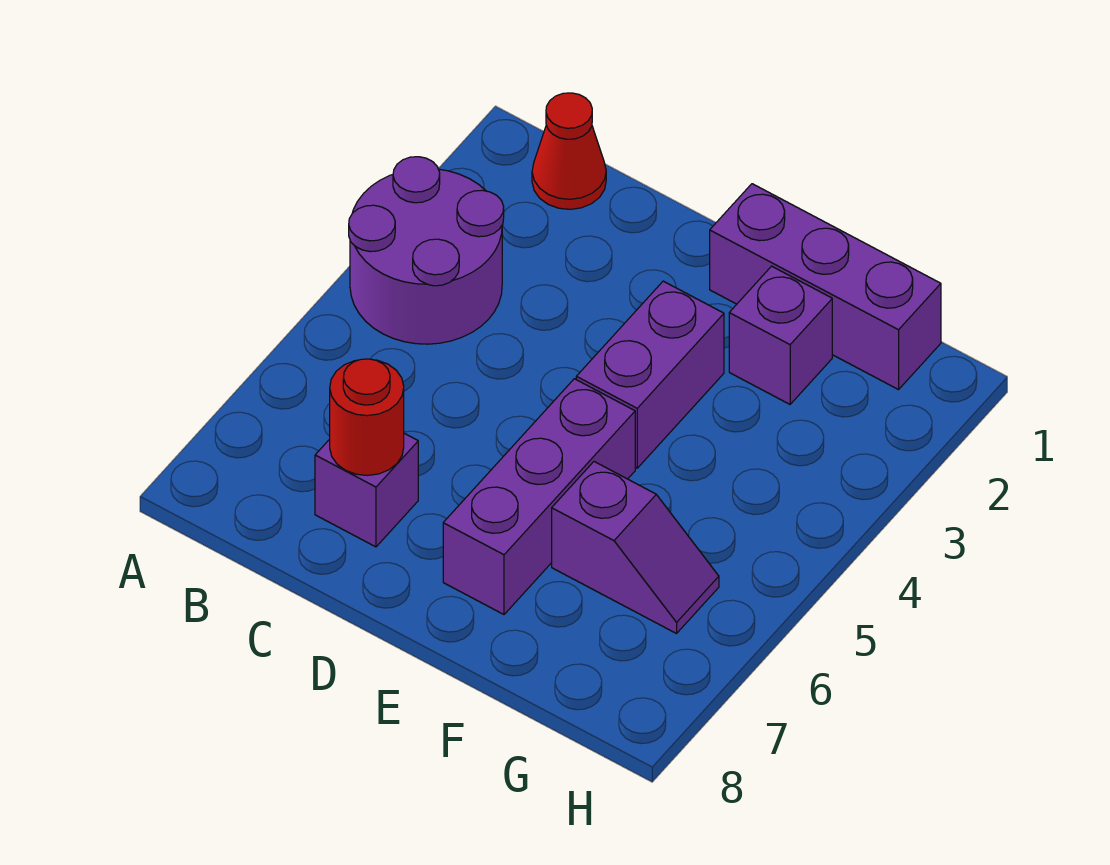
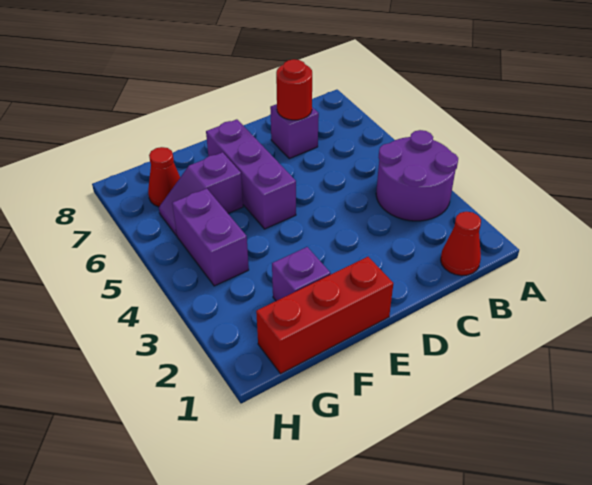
purple 1x3 brick [710,184,941,390] -> red 1x3 brick [256,257,393,374]
purple 1x2 brick [576,281,724,468] -> purple 1x2 brick moved to [172,188,249,286]
none -> red 1x1 cone [148,147,180,207]

